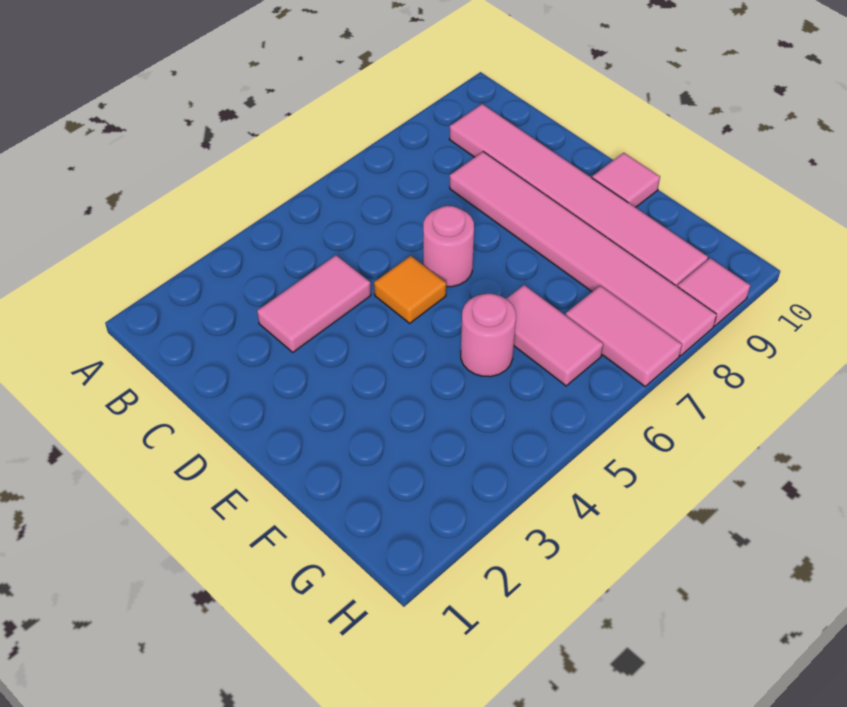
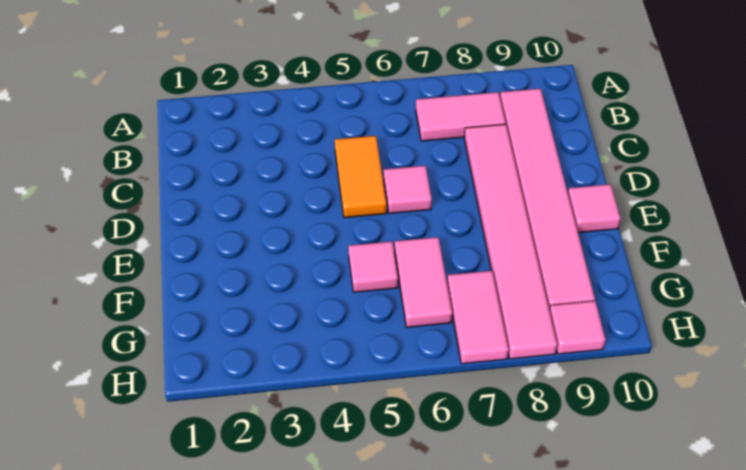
pink 1x2 tile [257,255,371,352] -> pink 1x2 tile moved to [416,92,506,141]
orange 1x1 tile [374,256,446,323] -> orange 1x2 tile [335,136,387,218]
pink 1x1 round brick [423,206,474,287] -> pink 1x1 tile [383,166,432,213]
pink 1x1 round brick [461,294,516,377] -> pink 1x1 tile [348,241,398,292]

